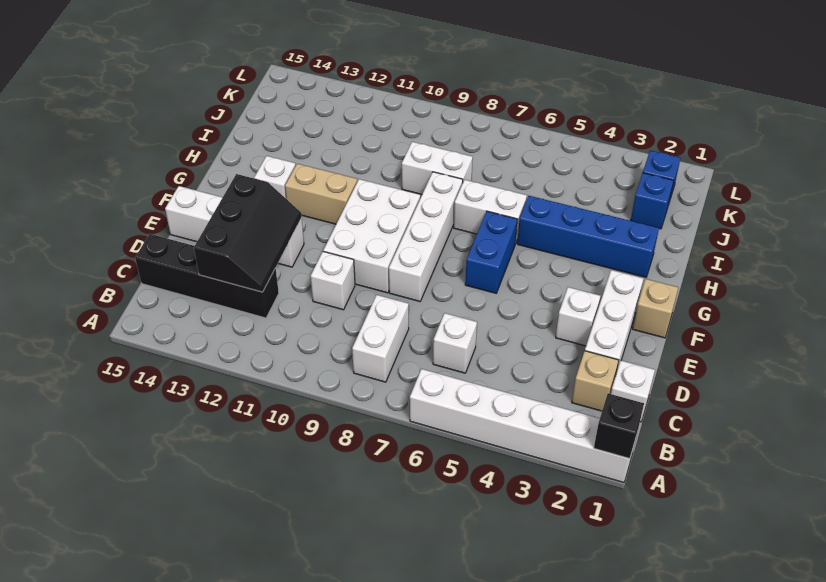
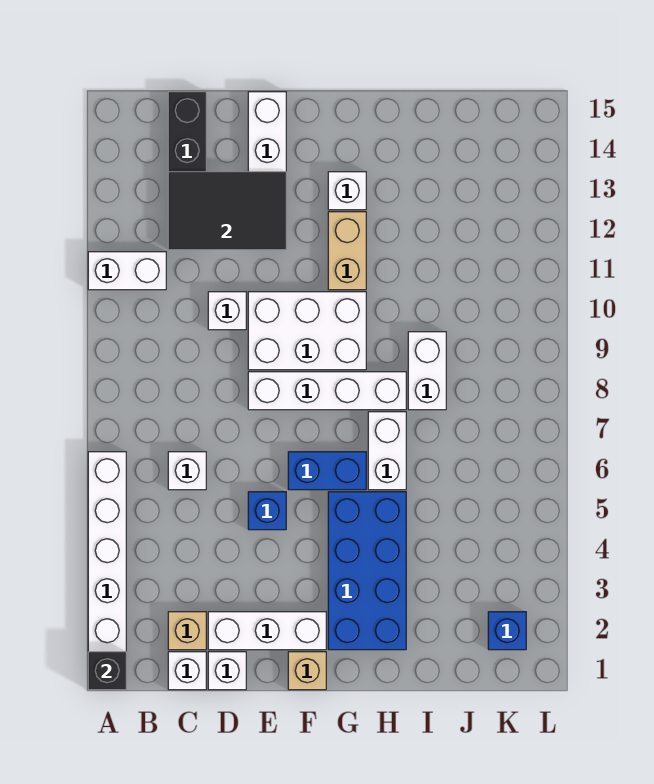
white 1x2 brick [352,295,409,382] -> white 1x2 brick moved to [88,252,166,290]
black 2x3 slope [194,174,302,292] -> black 2x3 tile [168,172,286,250]
white 1x1 brick [556,287,600,346] -> white 1x1 brick moved to [208,652,246,690]
blue 1x4 brick [517,196,659,277] -> blue 2x4 brick [328,492,406,650]
blue 1x1 brick [631,173,674,229] -> blue 1x1 brick moved to [248,492,286,530]

